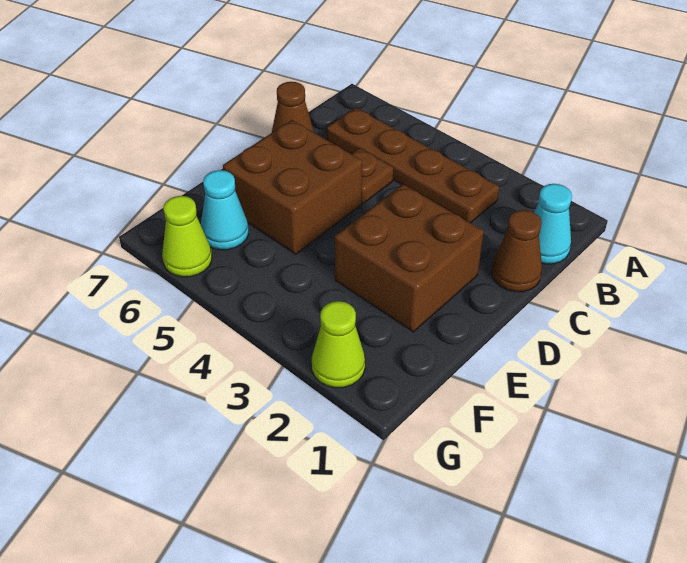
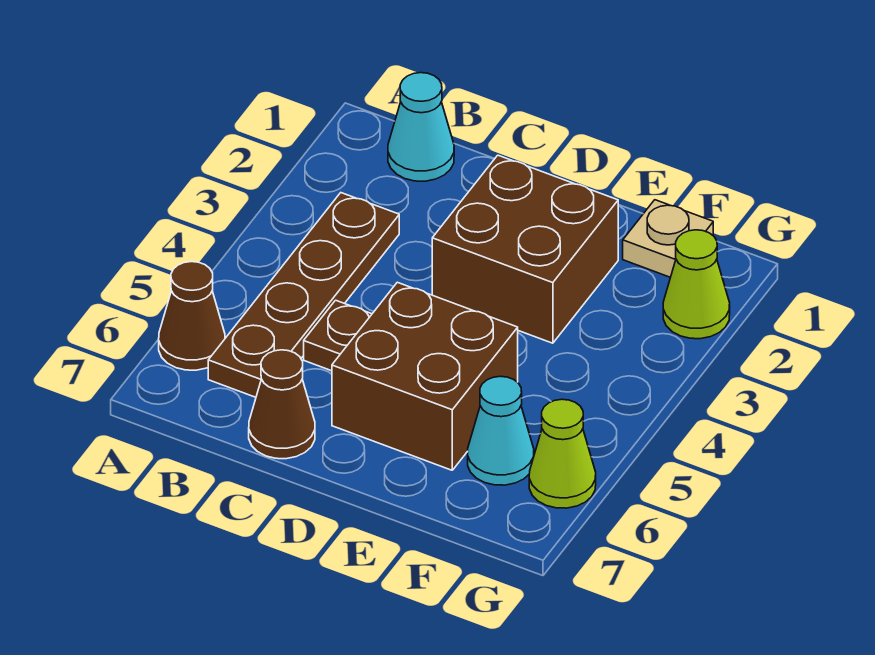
brown 1x1 cone [491,210,542,292] -> brown 1x1 cone moved to [159,262,225,370]
none -> tan 1x1 plate [623,200,713,277]

